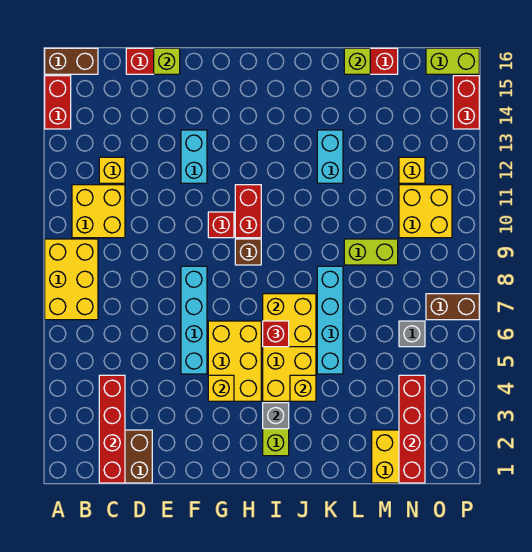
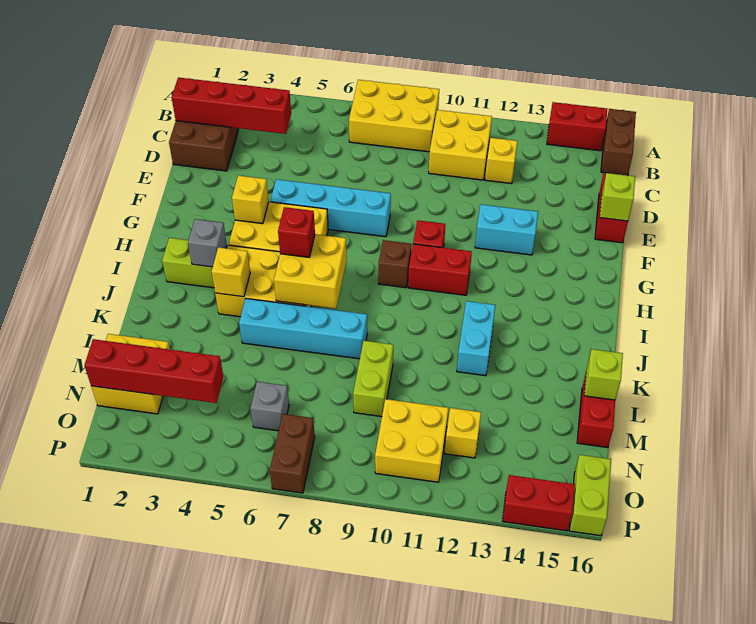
cyan 1x2 brick [317,130,343,183] -> cyan 1x2 brick turned to [457,301,495,376]

